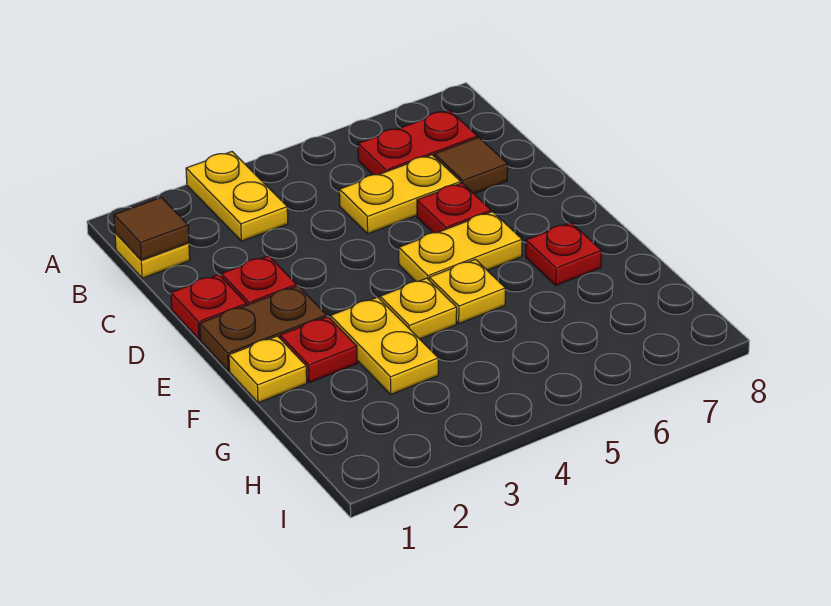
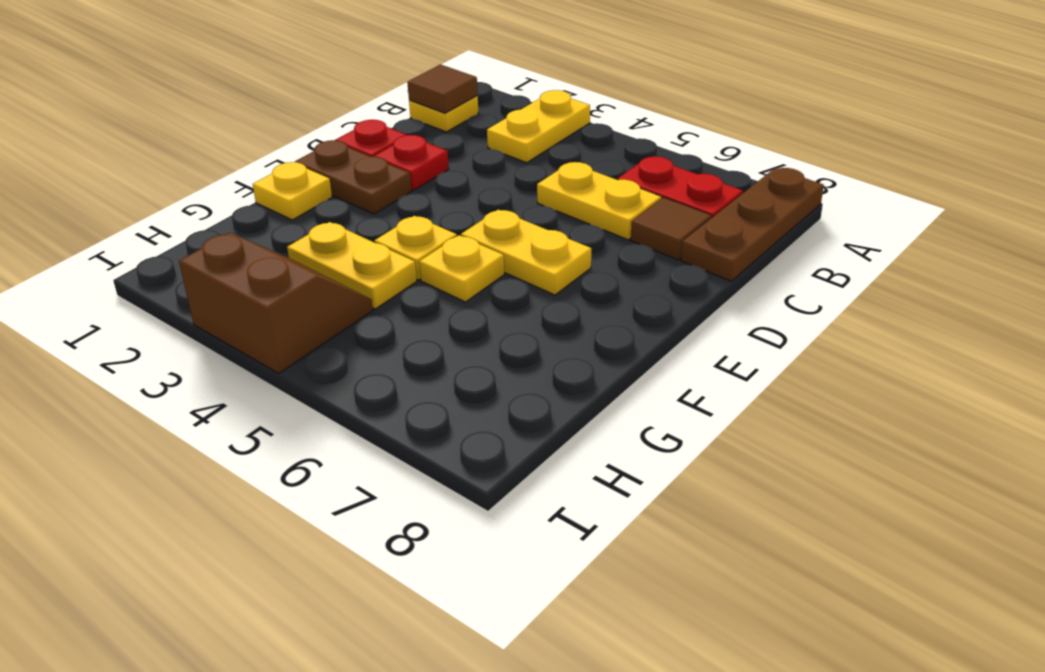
none -> brown 1x3 plate [681,168,824,281]
red 1x1 plate [417,183,491,233] -> none
red 1x1 plate [280,317,357,383] -> none
yellow 1x2 plate [330,297,438,394] -> yellow 1x2 plate turned to [287,222,417,309]
red 1x1 plate [526,223,602,285] -> none
none -> brown 2x2 slope [179,233,373,373]

